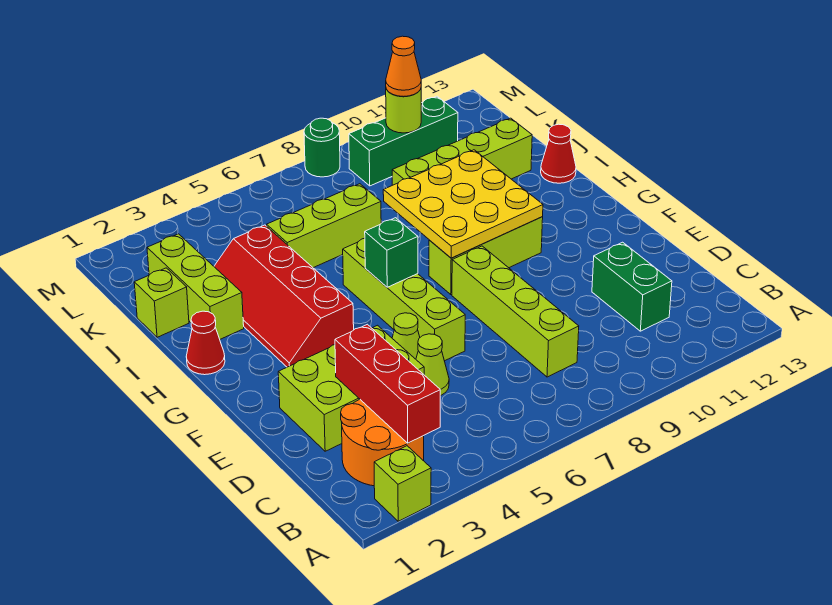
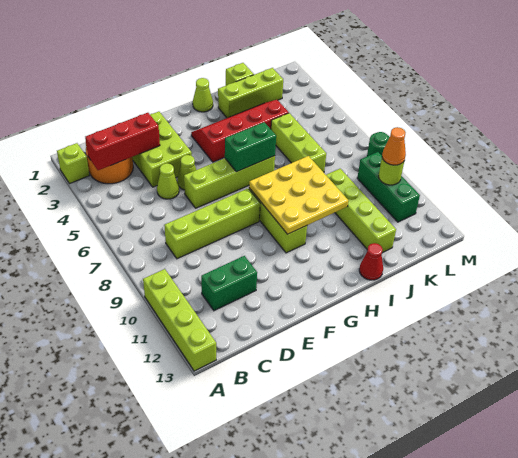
none -> lime 1x4 brick [143,269,216,371]
green 1x1 brick [365,218,418,287] -> green 1x2 brick [225,122,276,172]
red 1x1 cone [186,311,225,375] -> lime 1x1 cone [193,78,213,112]

